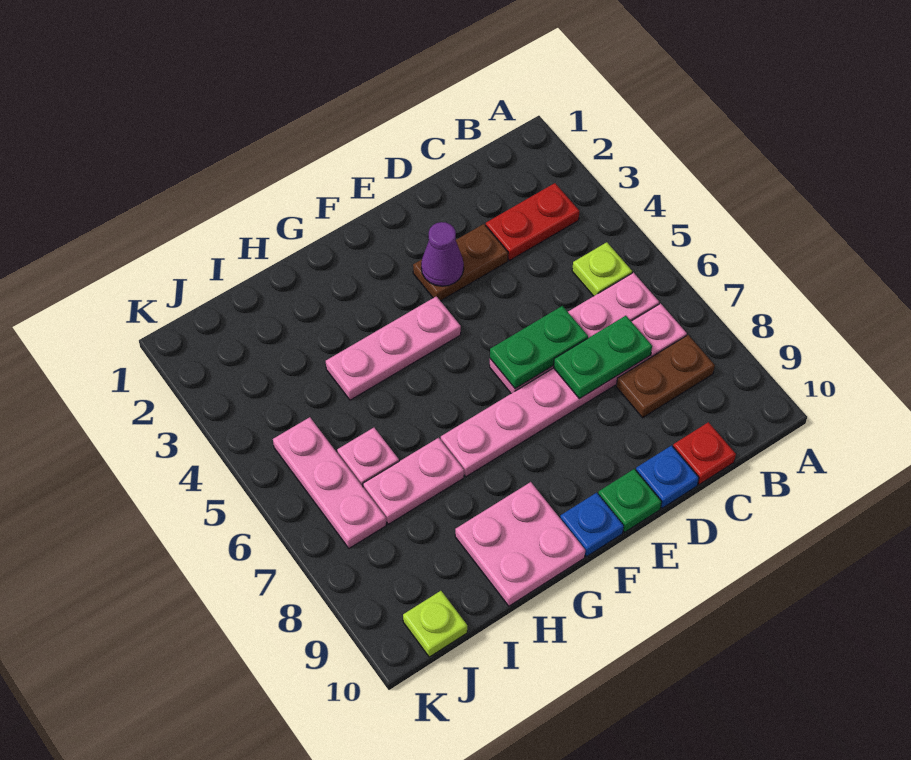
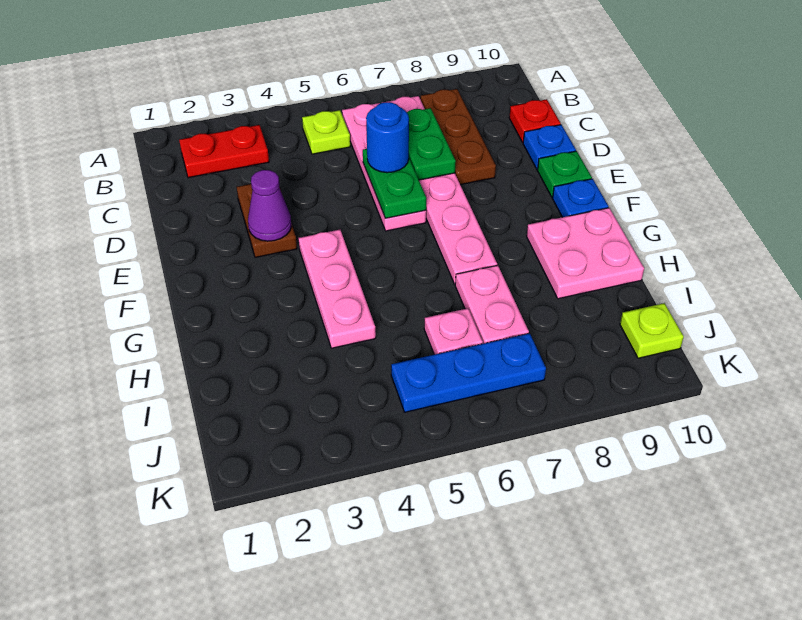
red 1x2 plate [486,183,579,260] -> red 1x2 plate turned to [179,125,269,178]
brown 1x2 plate [616,335,715,418] -> brown 1x3 plate [420,89,496,185]
none -> blue 1x1 round brick [366,102,409,173]
pink 1x3 plate [273,417,386,548] -> blue 1x3 plate [391,333,546,412]

